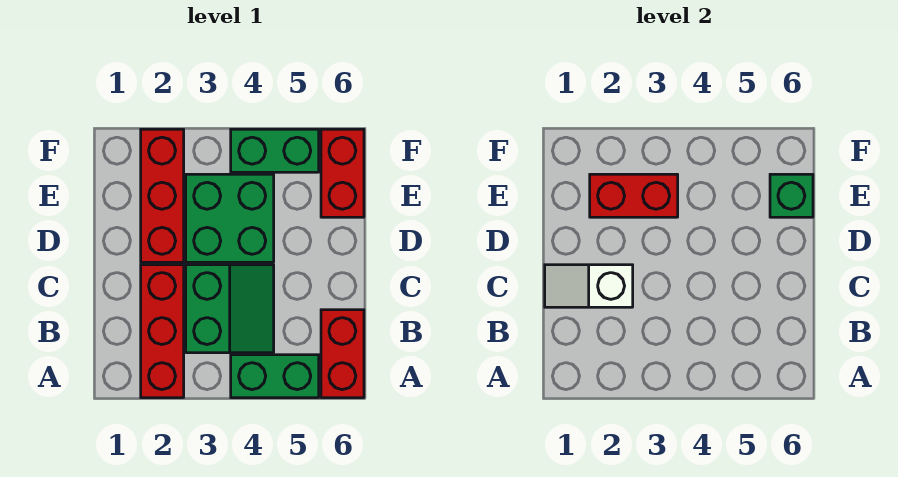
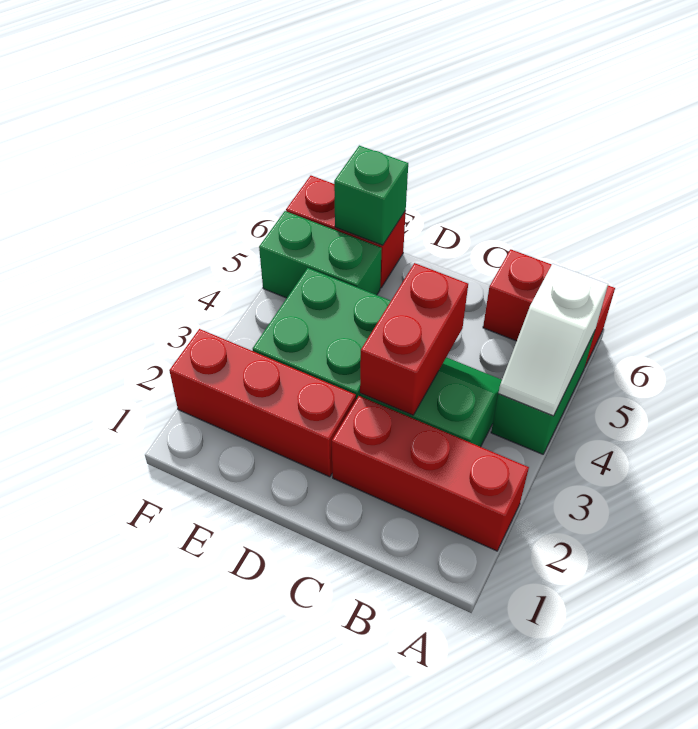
white 1x2 slope [545,265,633,307] -> white 1x2 slope moved to [498,264,608,416]
red 1x2 brick [590,174,678,217] -> red 1x2 brick moved to [360,263,468,415]
green 1x2 brick [231,129,319,172] -> green 1x2 brick turned to [259,211,382,298]

